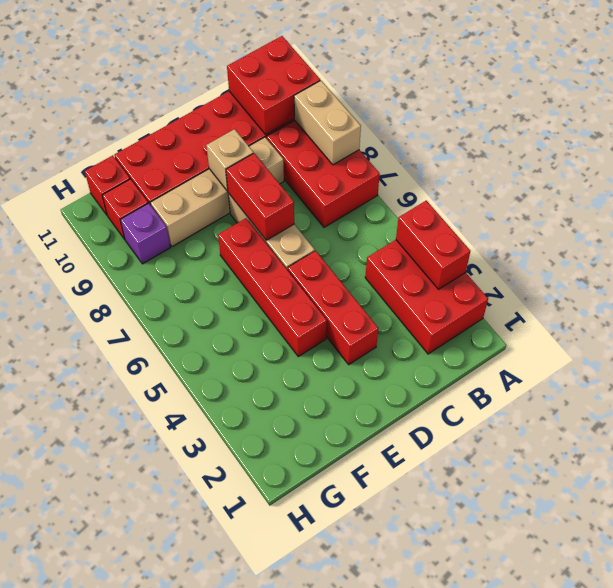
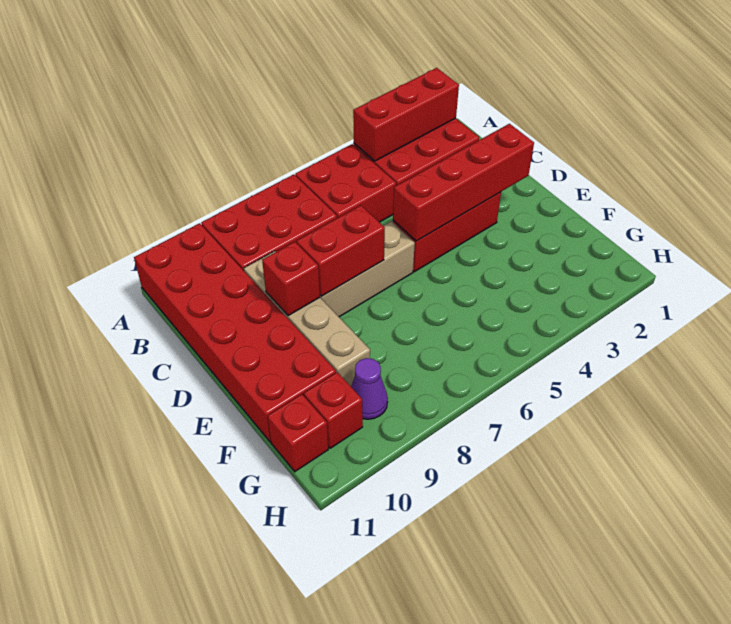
red 1x2 brick [396,201,470,289] -> red 1x3 brick [353,68,459,161]
tan 1x2 brick [294,81,361,165] -> none
red 2x2 brick [227,36,320,134] -> red 2x2 brick moved to [295,144,396,222]
tan 1x1 brick [206,129,253,191] -> red 1x1 brick [262,242,320,316]
red 1x4 brick [218,218,327,356] -> red 1x4 brick moved to [393,124,534,241]
purple 1x1 brick [120,203,170,264] -> purple 1x1 cone [351,358,388,419]

